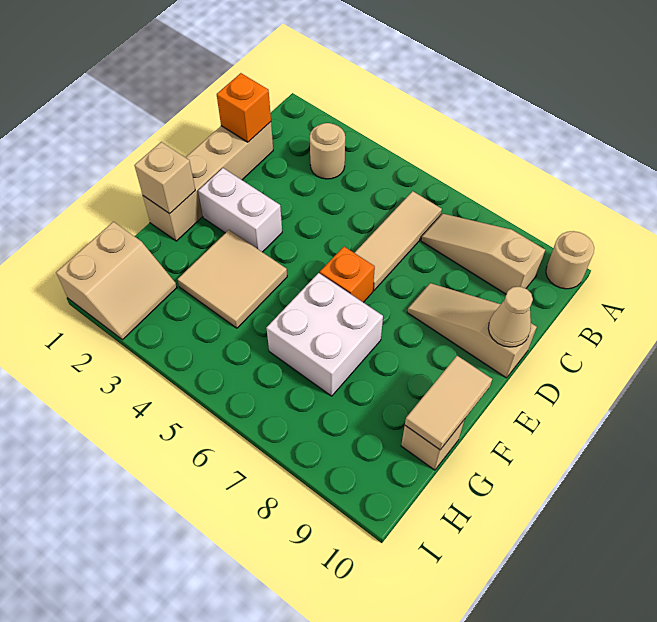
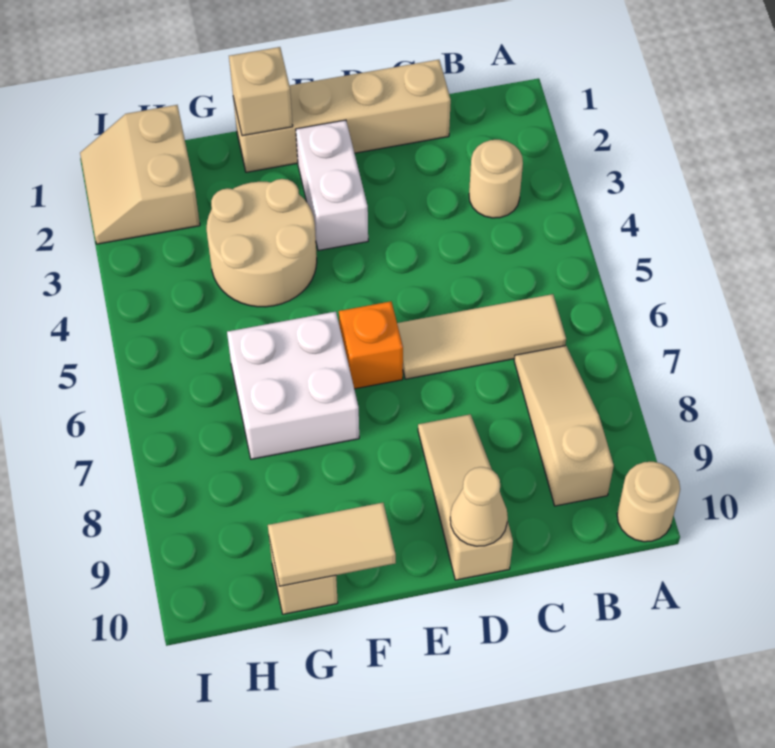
orange 1x1 brick [217,73,271,142] -> none
tan 2x2 tile [178,230,287,328] -> tan 2x2 round brick [207,179,317,307]
tan 2x2 slope [56,222,177,340] -> tan 2x2 slope turned to [80,105,200,244]

